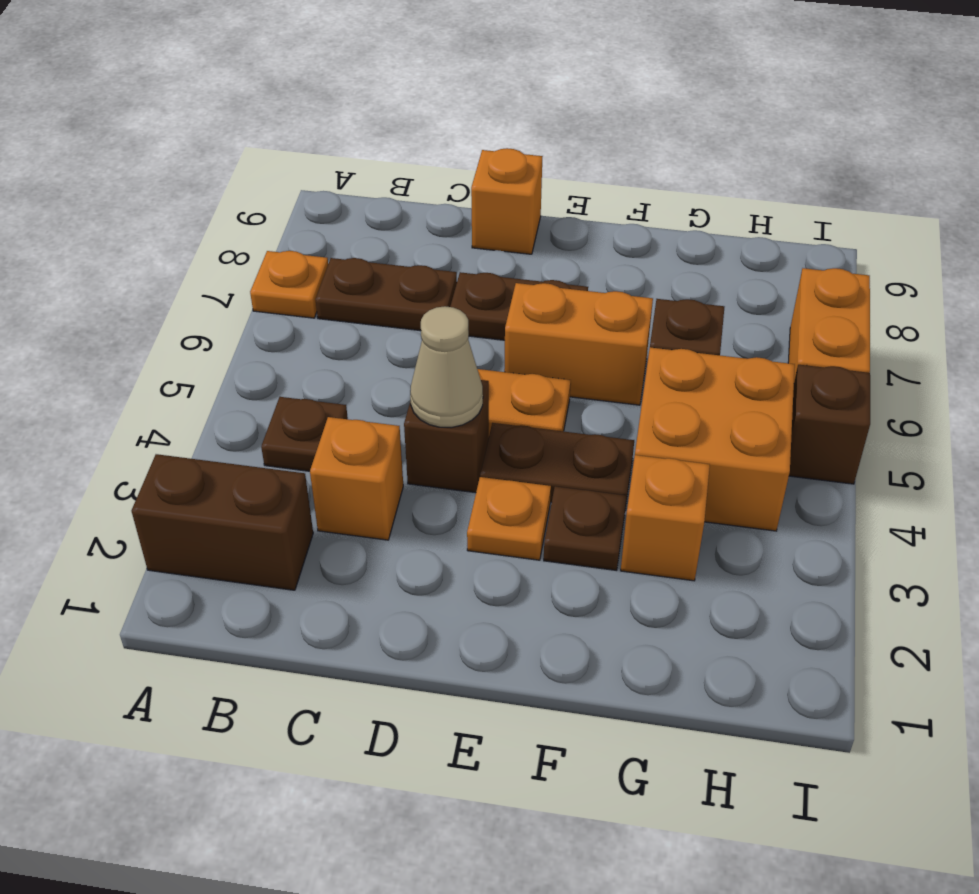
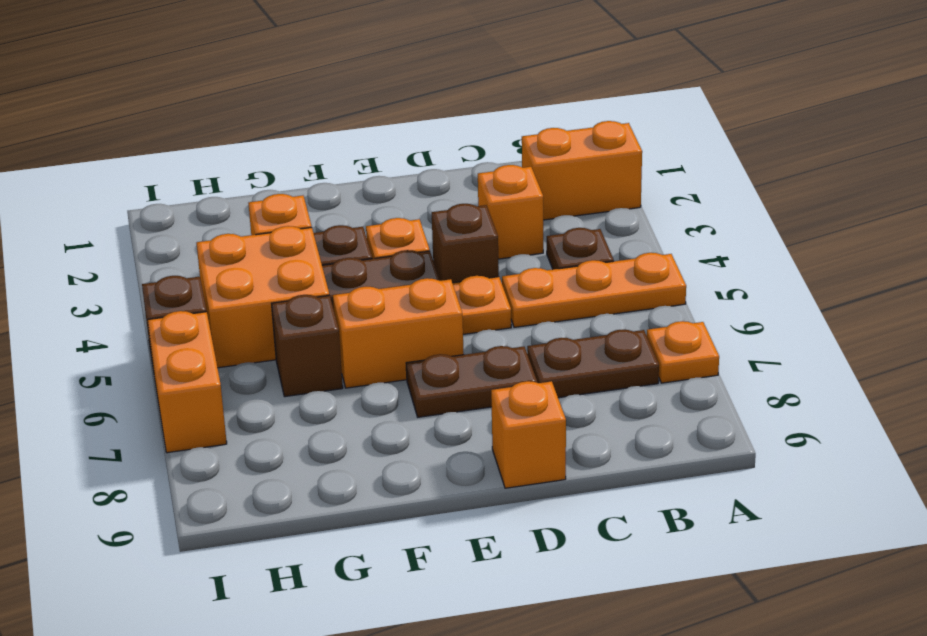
brown 1x2 brick [132,454,313,590] -> orange 1x2 brick [522,121,642,220]
none -> orange 1x3 plate [502,253,686,327]
tan 1x1 cone [410,306,483,428] -> none

